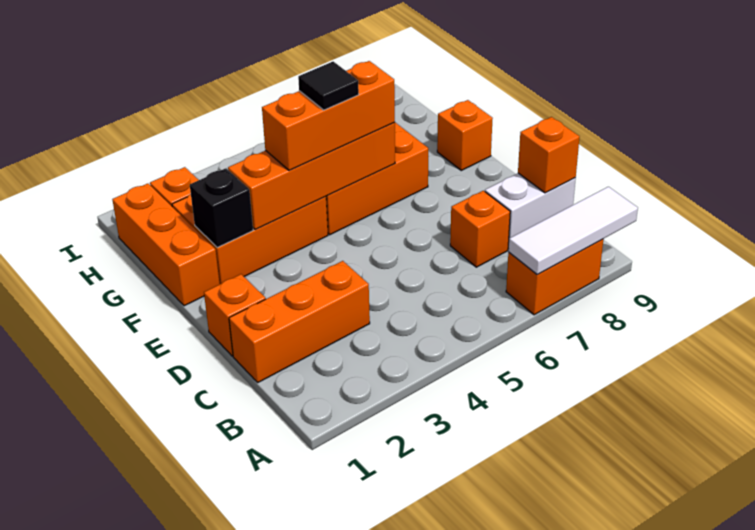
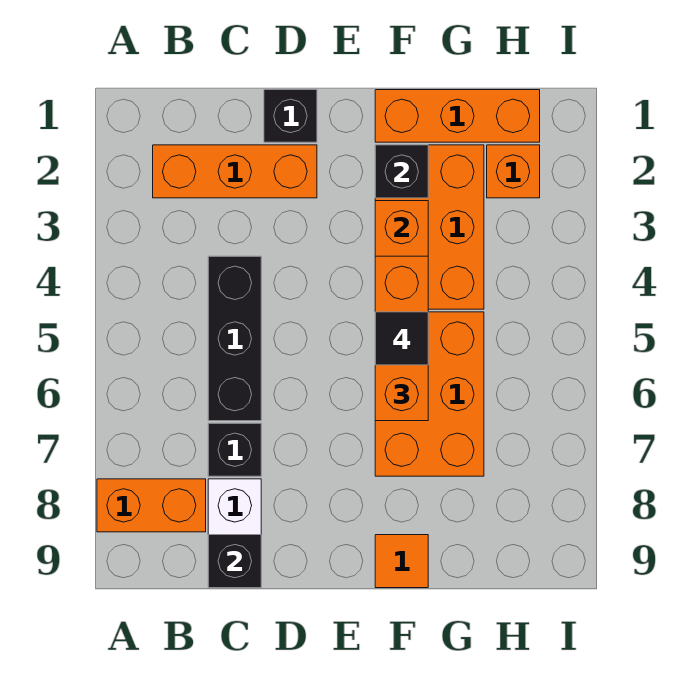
orange 1x2 brick [506,239,603,315] -> orange 1x2 brick turned to [97,479,206,532]
white 1x3 tile [508,187,638,275] -> none
orange 1x3 brick [229,261,370,382] -> orange 1x3 brick turned to [153,145,317,198]
none -> black 1x3 brick [208,256,261,421]
orange 1x1 brick [450,191,510,267] -> black 1x1 brick [208,423,261,476]
orange 1x1 brick [518,117,580,193] -> black 1x1 brick [208,535,261,588]
orange 1x1 brick [204,274,266,356] -> black 1x1 brick [264,90,317,142]
orange 1x1 brick [437,100,493,170] -> orange 1x1 tile [375,535,428,588]

